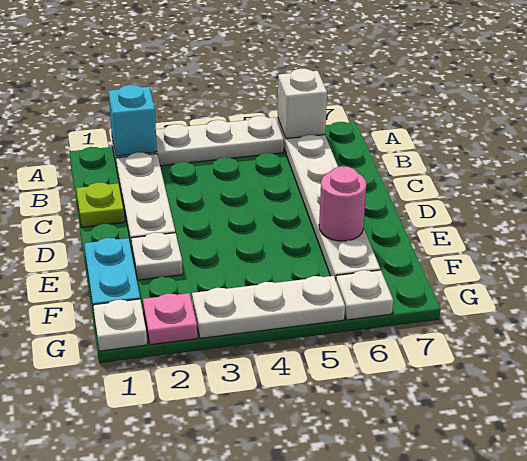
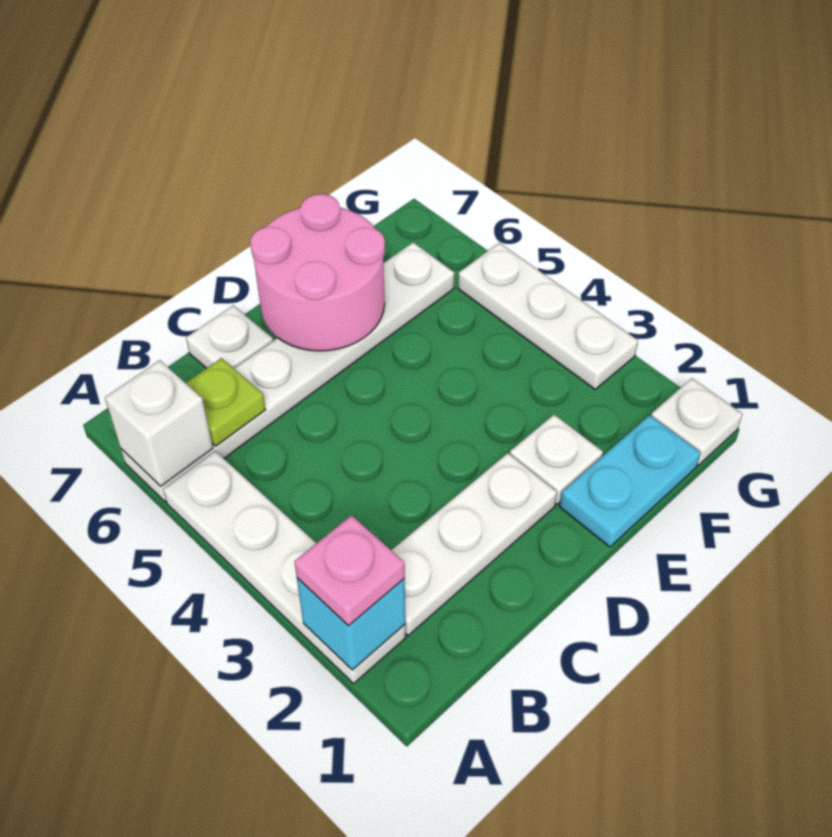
lime 1x1 plate [76,182,124,227] -> lime 1x1 plate moved to [186,358,265,446]
pink 1x1 round brick [319,166,366,241] -> pink 2x2 round brick [250,194,385,351]
pink 1x1 plate [143,293,197,345] -> pink 1x1 plate moved to [294,515,405,626]
white 1x1 plate [336,270,393,320] -> white 1x1 plate moved to [186,305,273,368]

